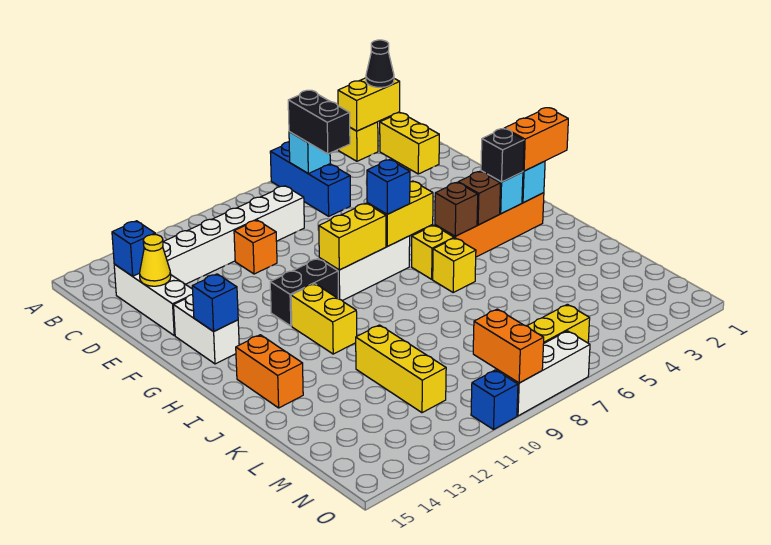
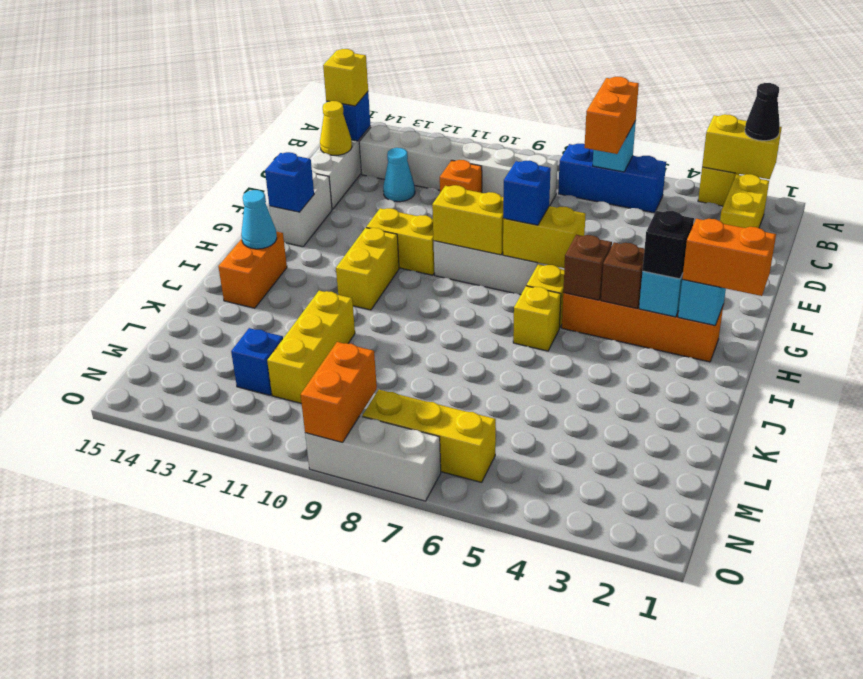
blue 1x3 brick [270,142,350,216] -> blue 1x3 brick turned to [558,144,666,213]
black 1x2 brick [288,90,350,154] -> orange 1x2 brick [584,77,639,154]
none -> yellow 1x1 brick [323,49,368,106]
none -> cyan 1x1 cone [383,148,415,202]
black 1x2 brick [270,259,338,326] -> yellow 1x2 brick [366,208,434,275]
none -> cyan 1x1 cone [241,190,277,249]
blue 1x1 brick [471,370,518,430] -> blue 1x1 brick moved to [231,328,283,395]

